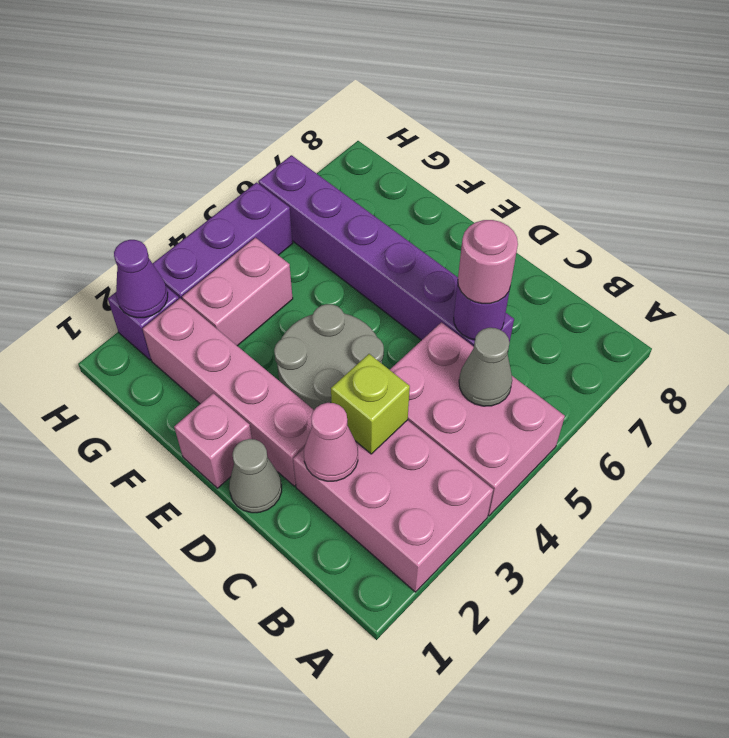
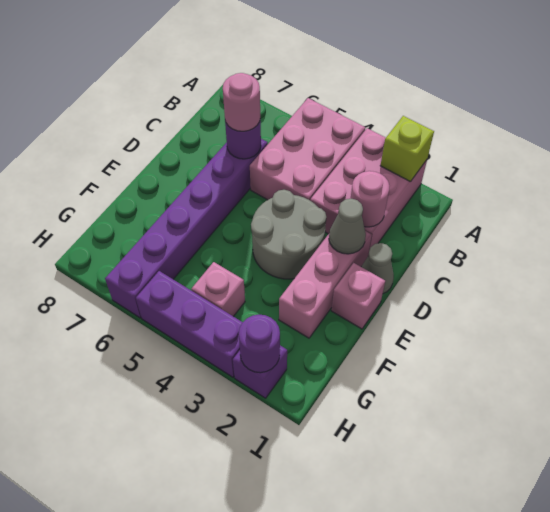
grey 1x1 cone [459,328,512,406] -> grey 1x1 cone moved to [329,199,366,254]
pink 1x1 cone [304,403,358,481] -> pink 1x1 round brick [351,171,389,227]
lime 1x1 brick [331,354,410,454] -> lime 1x1 brick moved to [380,116,434,182]
pink 1x4 brick [142,299,314,486] -> pink 1x3 brick [279,231,372,338]
pink 1x2 brick [182,238,293,346] -> pink 1x1 brick [191,262,245,316]
purple 1x1 cone [114,240,168,318] -> purple 1x1 round brick [239,315,280,373]

